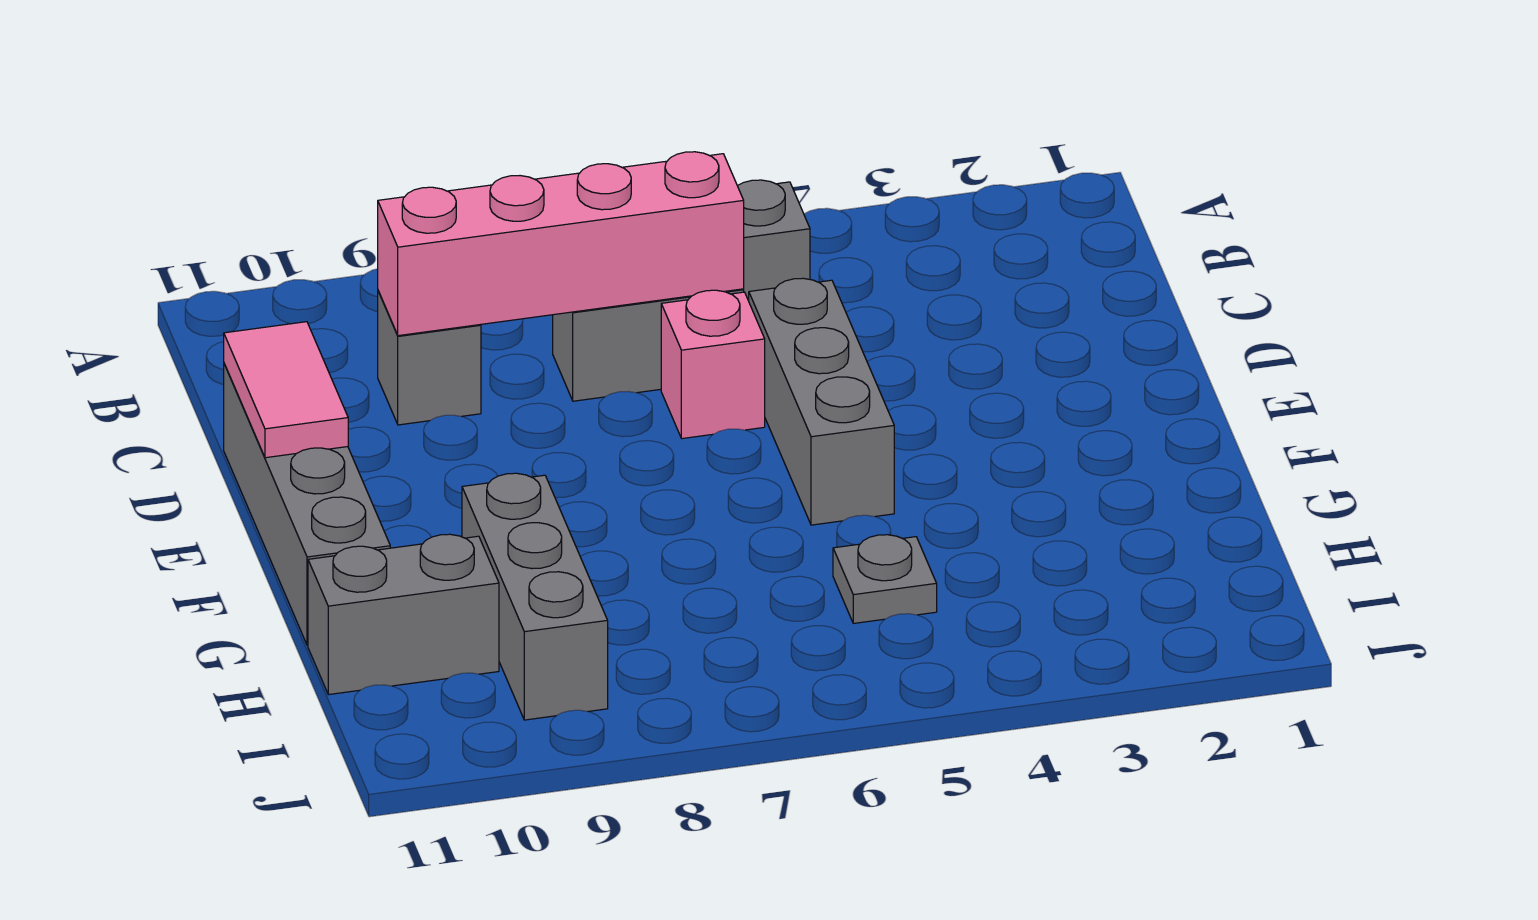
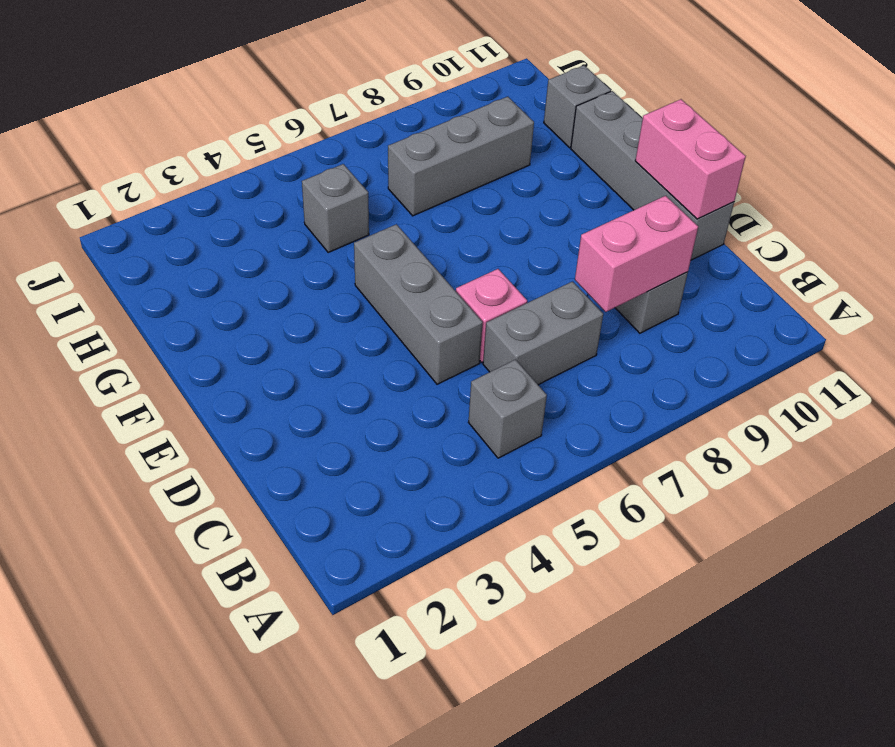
pink 1x4 brick [378,152,744,336] -> pink 1x2 brick [575,196,698,312]
pink 1x2 tile [224,322,348,458] -> pink 1x2 brick [635,99,746,219]
grey 1x3 brick [462,473,608,720] -> grey 1x3 brick turned to [388,97,534,216]
grey 1x1 plate [833,535,937,623] -> grey 1x1 brick [302,164,369,252]
grey 1x2 brick [308,534,499,695] -> grey 1x1 brick [544,65,611,148]

